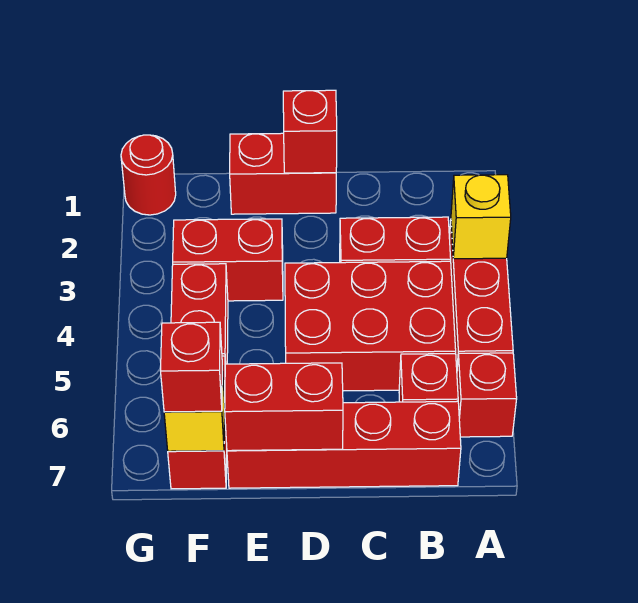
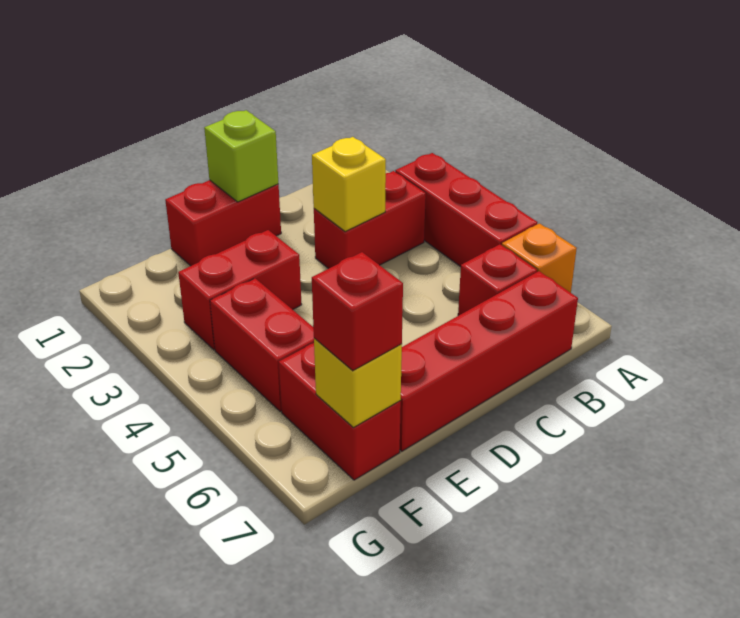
yellow 1x1 brick [451,175,511,259] -> yellow 1x1 brick moved to [312,137,386,232]
red 1x1 brick [457,353,517,437] -> orange 1x1 brick [502,223,577,293]
red 2x3 brick [285,261,456,391] -> none
red 1x1 brick [283,90,337,173] -> lime 1x1 brick [204,110,278,202]
red 1x2 brick [225,363,343,451] -> none
red 1x1 round brick [121,135,176,215] -> none

